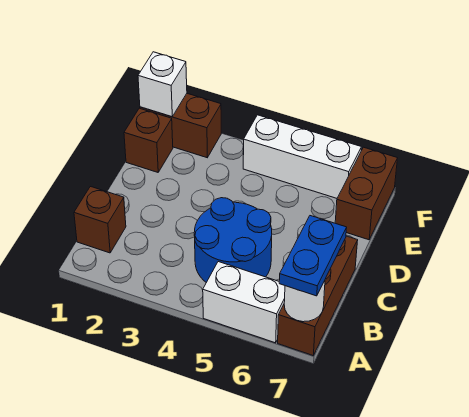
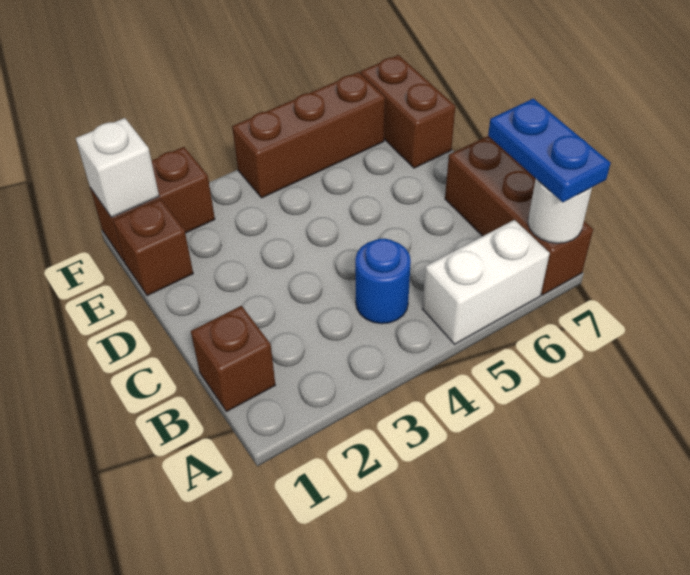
blue 2x2 round brick [194,198,272,283] -> blue 1x1 round brick [355,239,411,324]
white 1x3 brick [243,115,361,198] -> brown 1x3 brick [232,72,385,198]

